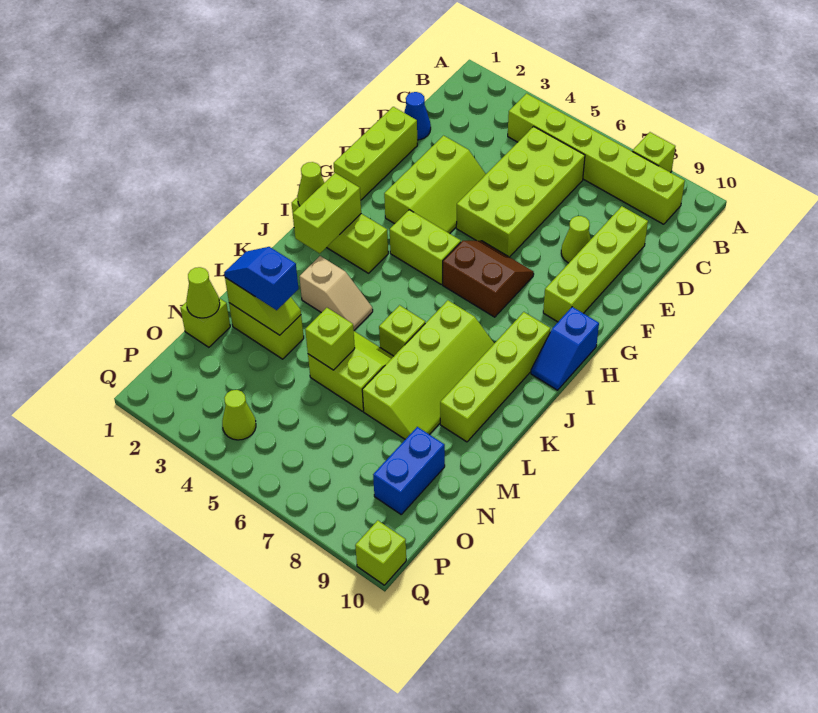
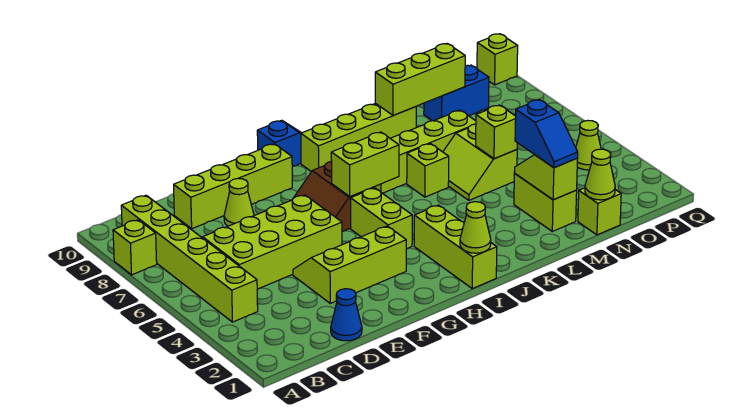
lime 1x3 brick [334,107,417,200] -> lime 1x3 brick moved to [375,43,465,116]
lime 1x2 brick [293,173,361,254] -> lime 1x2 brick moved to [331,132,399,197]
tan 1x2 slope [299,256,373,330] -> none

